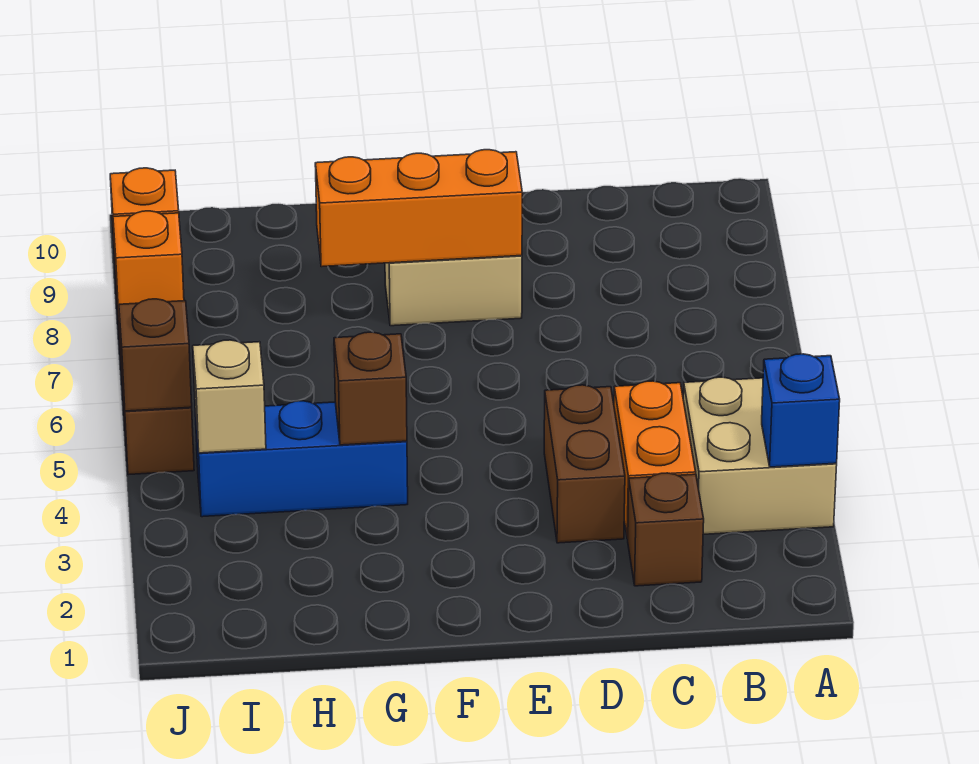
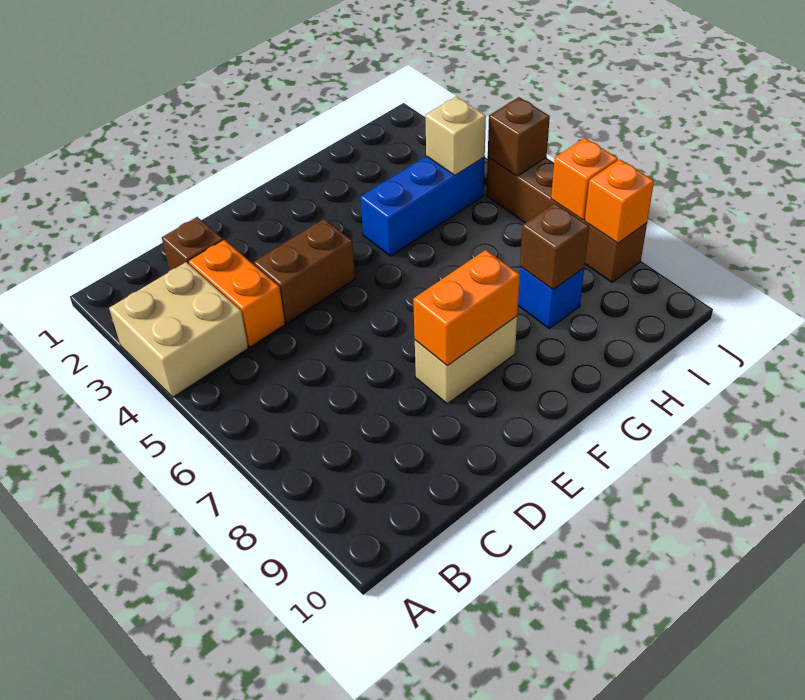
blue 1x1 brick [762,354,840,467] -> blue 1x1 brick moved to [518,267,584,329]
brown 1x2 brick [544,385,625,543] -> brown 1x2 brick turned to [254,219,355,323]
orange 1x3 brick [315,150,522,267] -> orange 1x2 brick [413,250,520,365]
brown 1x1 brick [334,332,407,445] -> brown 1x1 brick moved to [520,203,589,290]

